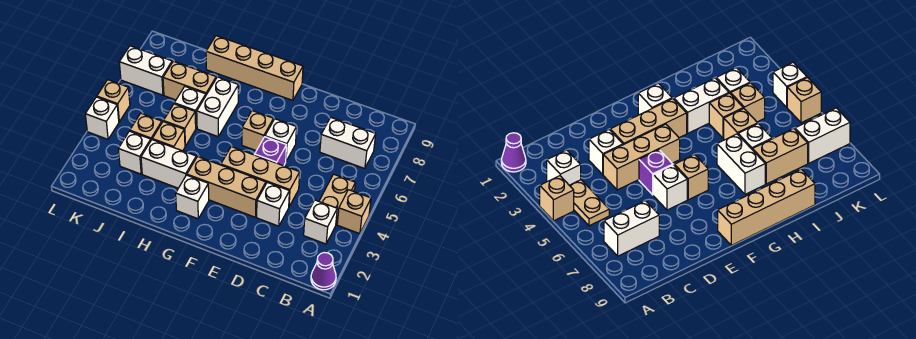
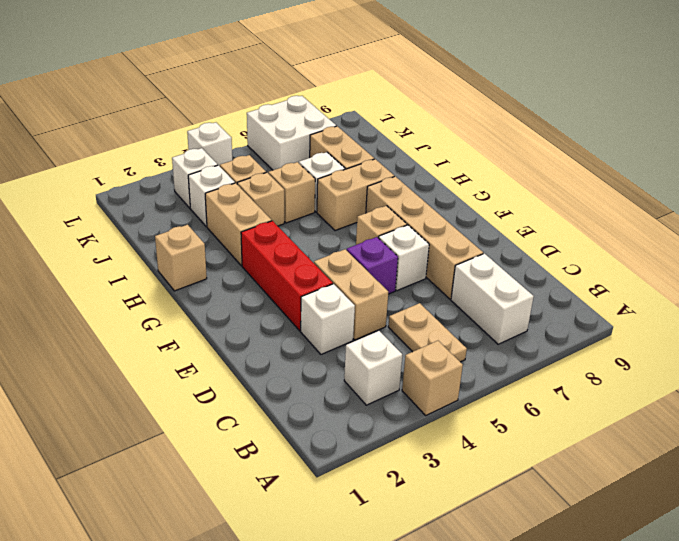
purple 1x1 cone [311,253,336,290] -> none
tan 1x2 plate [319,174,355,224] -> tan 1x2 plate turned to [388,303,467,362]
tan 1x3 brick [221,147,300,207] -> tan 1x2 brick [314,249,388,340]
tan 1x3 brick [187,157,266,217] -> red 1x3 brick [241,221,333,331]
tan 1x4 brick [206,36,303,100] -> tan 1x4 brick moved to [366,176,483,299]
white 1x1 brick [176,175,209,219] -> white 1x1 brick moved to [172,148,218,208]
white 1x2 brick [141,140,196,188] -> tan 1x2 brick [205,183,272,266]
white 1x2 brick [197,77,239,137] -> tan 1x2 brick [317,159,394,231]
white 1x2 brick [119,46,172,95] -> white 2x2 brick [247,96,336,170]
tan 1x1 brick [97,80,130,122] -> tan 1x1 brick moved to [155,225,207,291]

